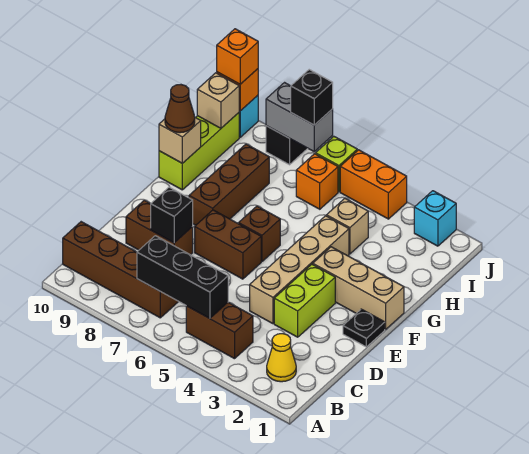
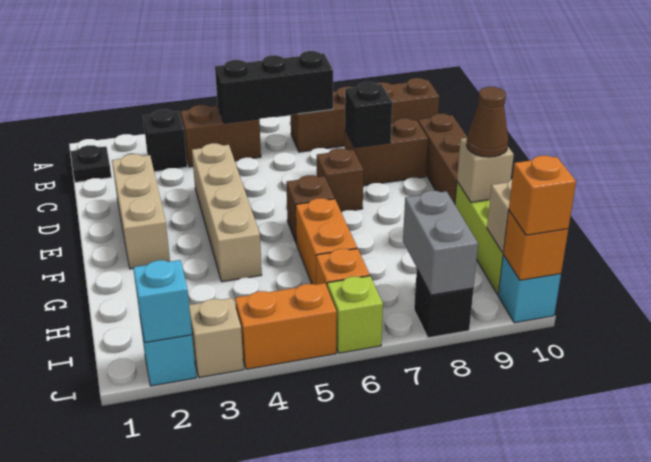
yellow 1x1 cone [267,334,296,382] -> none
lime 1x2 brick [274,264,335,337] -> none
black 1x1 plate [343,309,385,347] -> black 1x1 plate moved to [70,145,111,182]
brown 1x2 brick [195,210,261,279] -> brown 1x1 brick [317,148,364,212]
tan 1x3 brick [313,247,404,329] -> tan 1x3 brick turned to [112,154,170,269]
brown 1x3 brick [189,144,269,225] -> brown 1x3 brick moved to [418,114,467,204]
none -> orange 1x2 brick [296,198,357,285]
tan 1x1 brick [326,198,368,254] -> tan 1x1 brick moved to [189,298,244,378]
none -> cyan 1x1 brick [133,260,192,343]
grey 1x2 brick [266,83,333,151] -> grey 1x2 brick turned to [403,191,478,295]
black 1x1 brick [291,70,333,125] -> black 1x1 brick moved to [143,109,187,172]

